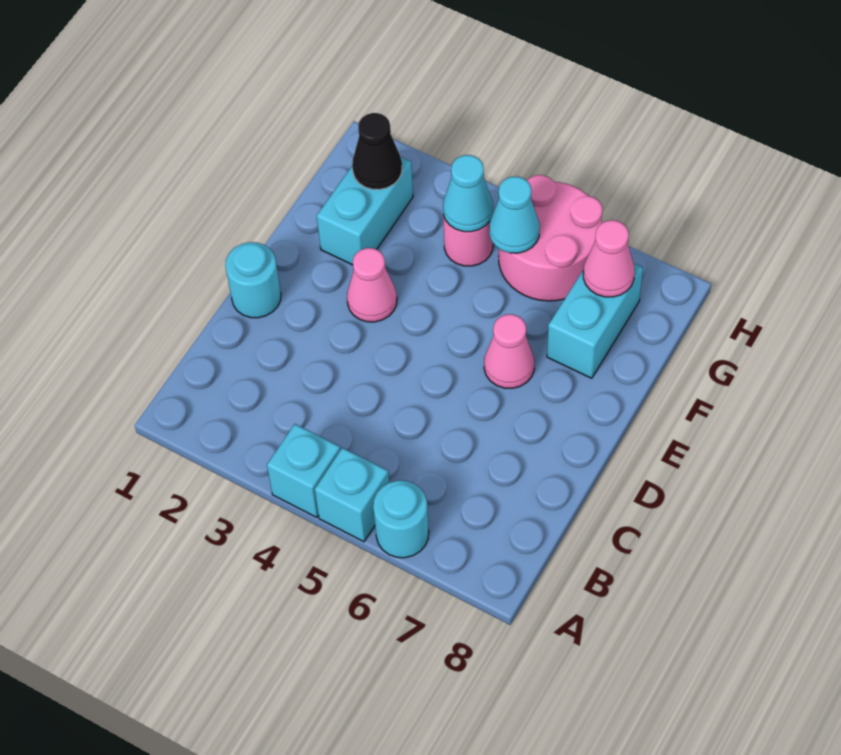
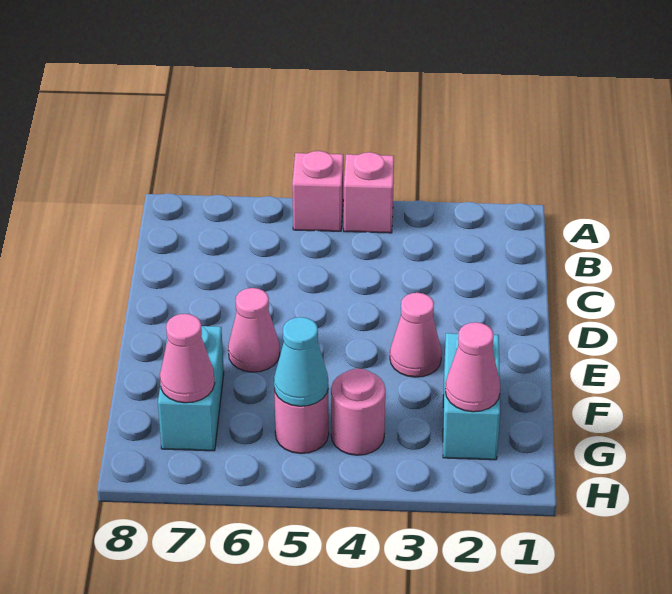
cyan 1x1 brick [267,424,340,517] -> pink 1x1 brick [344,152,394,233]
cyan 1x1 brick [315,448,389,542] -> pink 1x1 brick [292,151,343,231]
cyan 1x1 round brick [373,481,429,558] -> none
cyan 1x1 round brick [225,242,281,318] -> none
black 1x1 cone [352,113,402,190] -> pink 1x1 cone [445,322,500,412]
cyan 1x1 cone [443,155,493,232] -> none
pink 2x2 round brick [499,175,602,301] -> pink 1x1 round brick [274,389,329,454]

